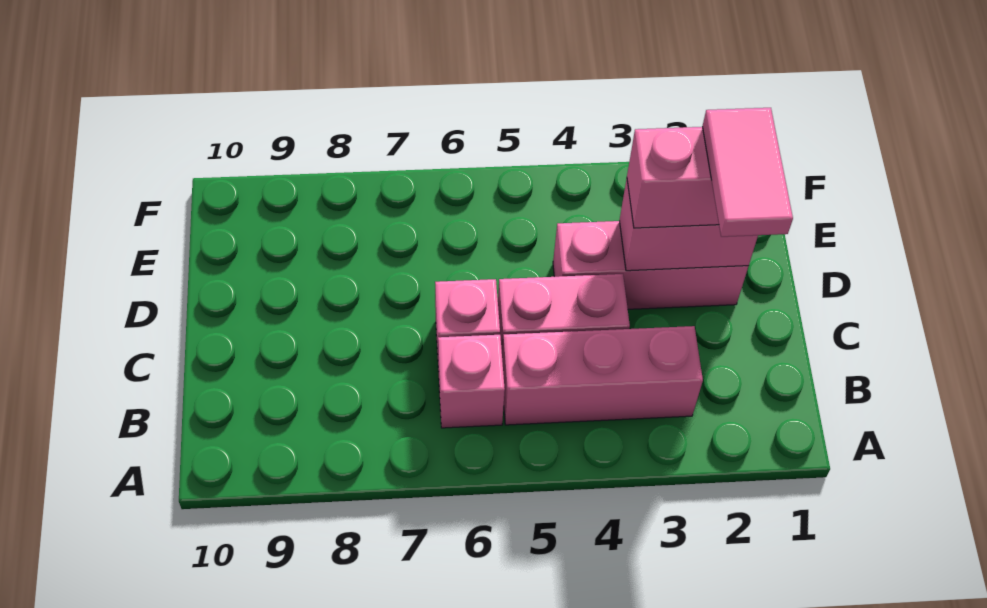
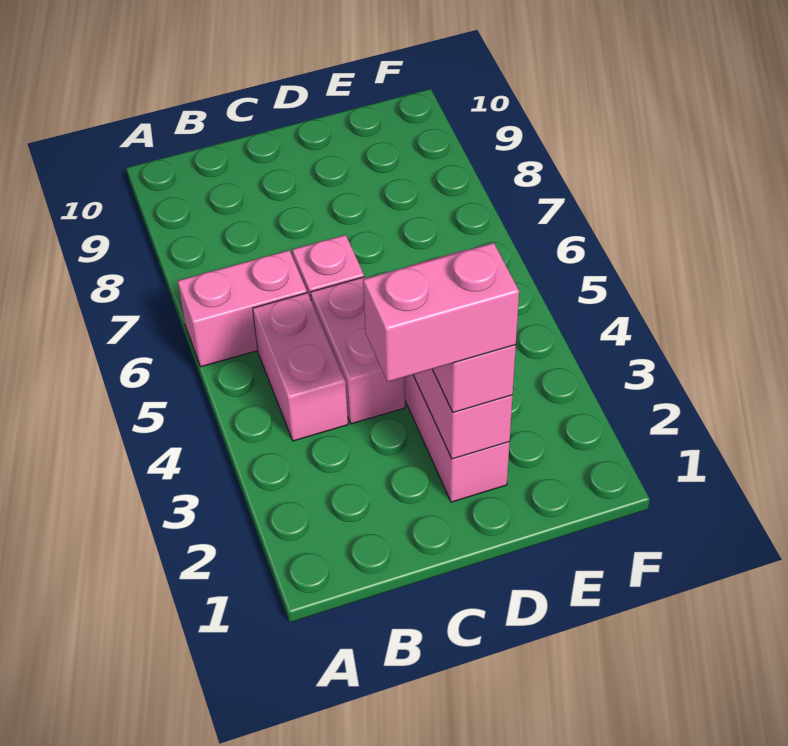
pink 1x3 brick [502,326,703,425] -> pink 1x2 brick [253,293,348,441]
pink 1x1 brick [438,335,505,428] -> pink 1x2 brick [178,250,307,367]
pink 1x2 tile [702,108,793,237] -> pink 1x2 brick [363,243,519,382]

